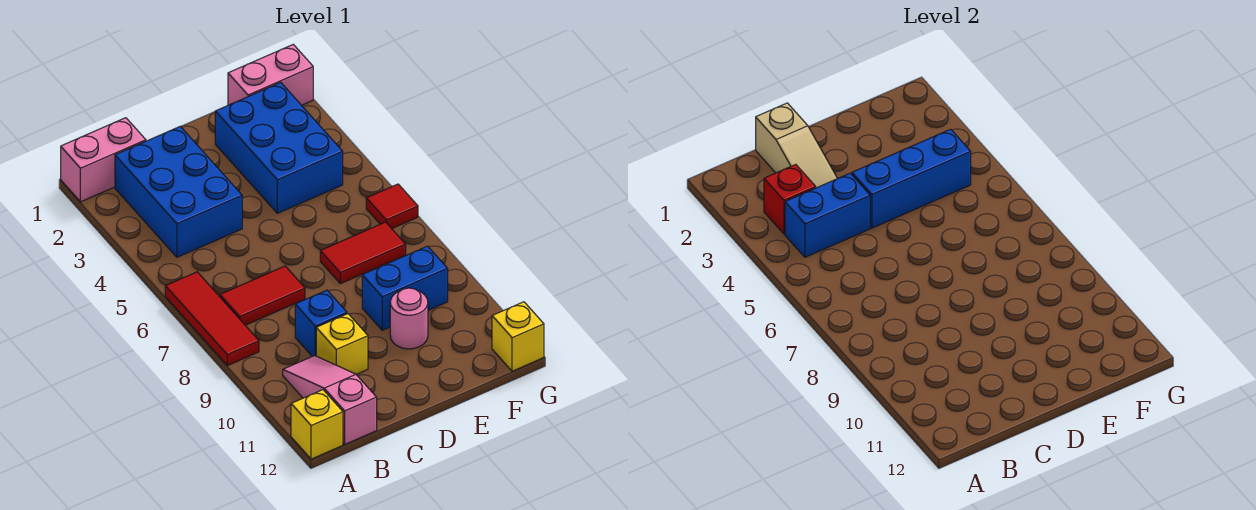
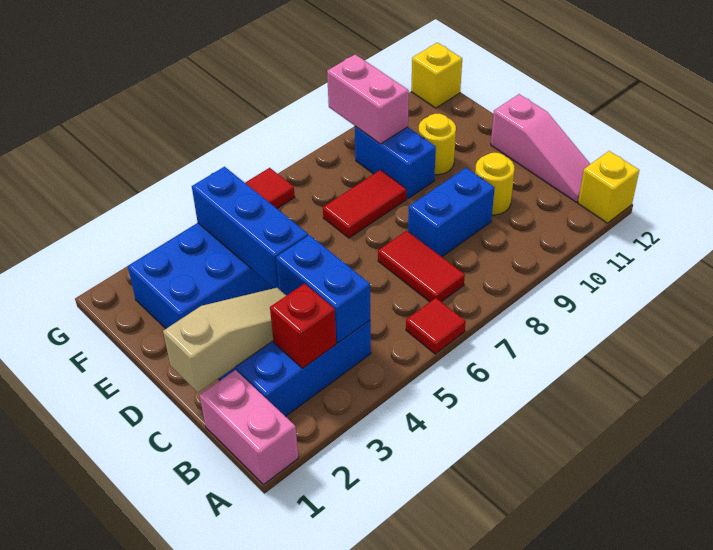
red 1x3 tile [165,272,259,365] -> red 1x1 tile [406,298,466,354]
pink 1x3 slope [283,356,377,444] -> pink 1x3 slope turned to [491,94,590,202]
blue 1x1 brick [295,290,347,356] -> blue 1x2 brick [408,168,495,257]
yellow 1x1 brick [316,314,368,374] -> yellow 1x1 round brick [475,153,515,215]
red 1x2 tile [320,222,406,284] -> red 1x2 tile turned to [323,170,406,238]
pink 1x1 round brick [390,288,428,349] -> yellow 1x1 round brick [418,114,456,175]
pink 1x2 brick [228,45,313,105] -> pink 1x2 brick moved to [327,54,409,144]

